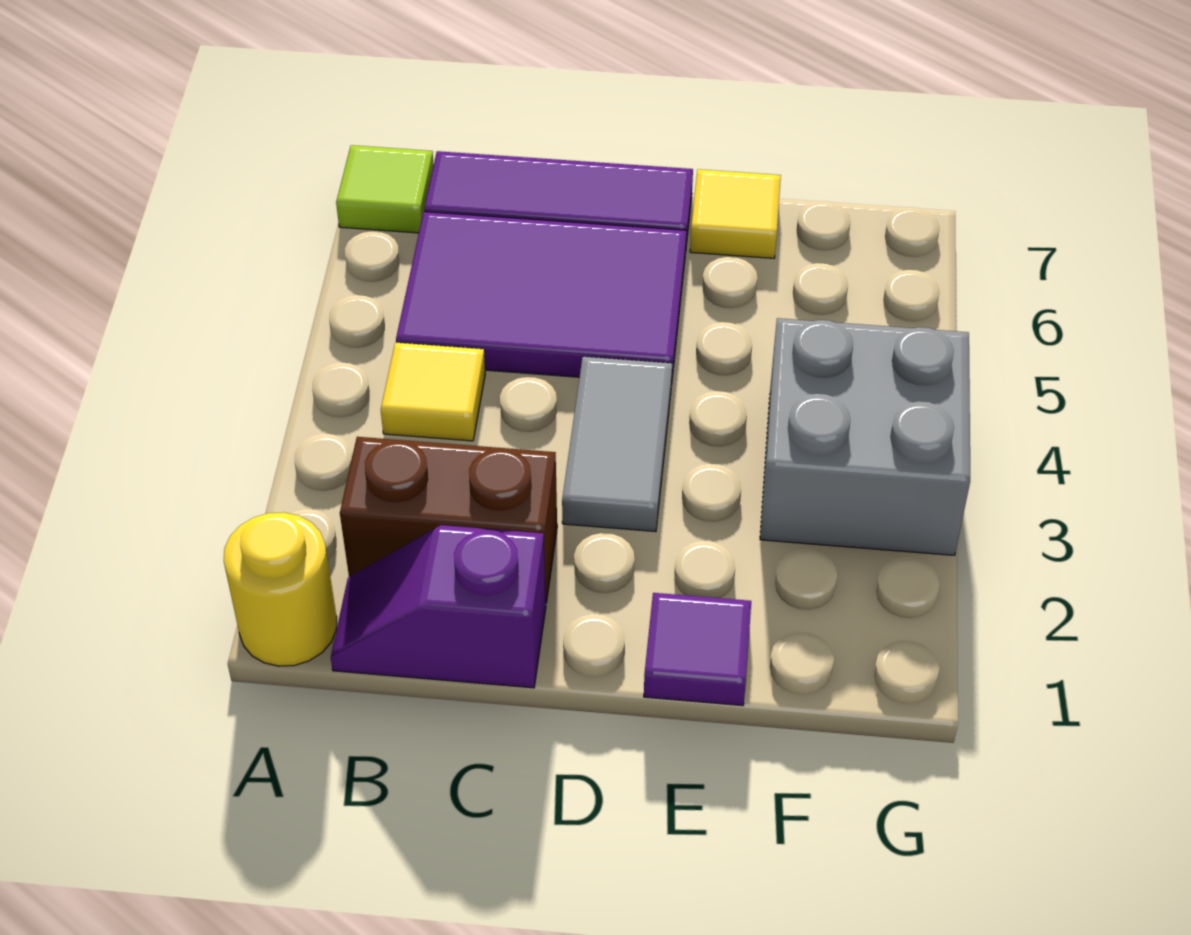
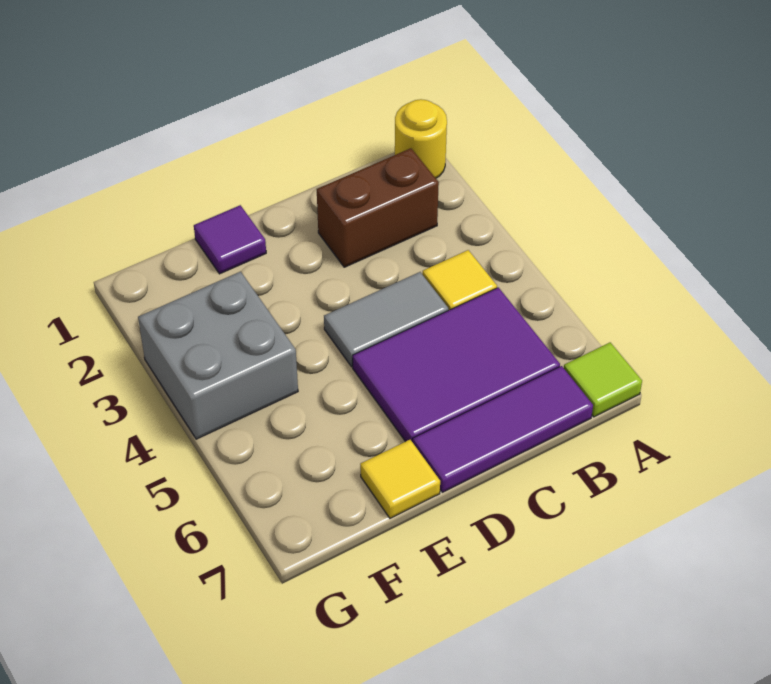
purple 1x2 slope [331,525,546,688] -> none
grey 1x2 tile [562,357,672,532] -> grey 1x2 tile turned to [324,272,448,367]

